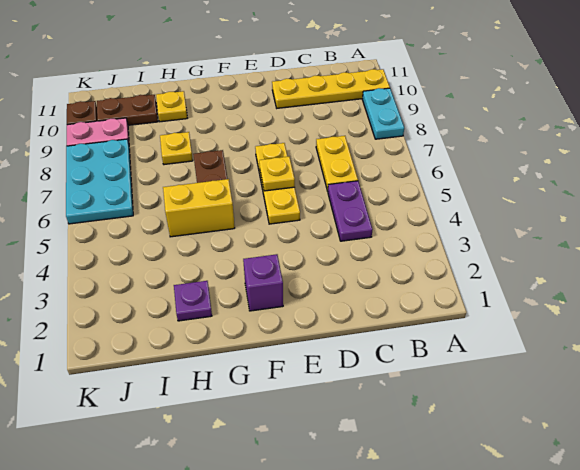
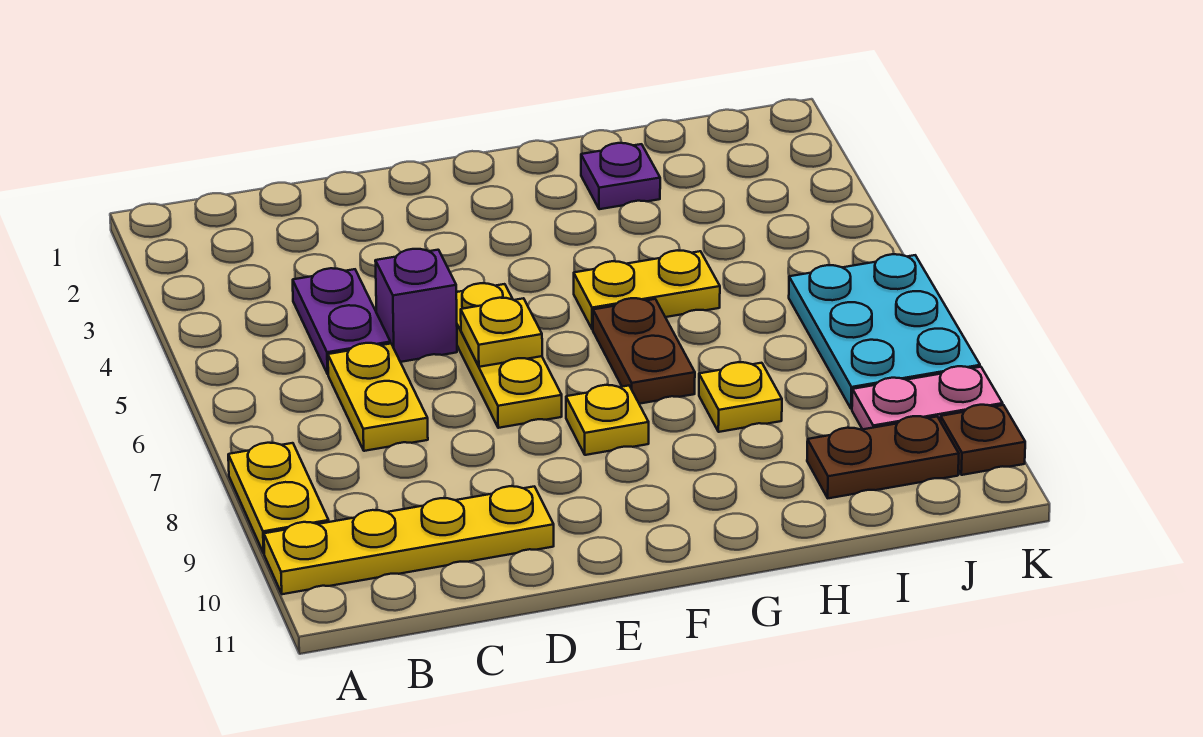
cyan 1x2 plate [362,88,404,139] -> yellow 1x2 plate [228,443,329,553]
purple 1x1 brick [243,254,283,311] -> purple 1x1 brick moved to [375,249,457,362]
yellow 1x2 brick [163,179,235,237] -> yellow 1x2 plate [574,250,720,329]
yellow 1x1 plate [156,91,187,122] -> yellow 1x1 plate moved to [566,385,649,455]

